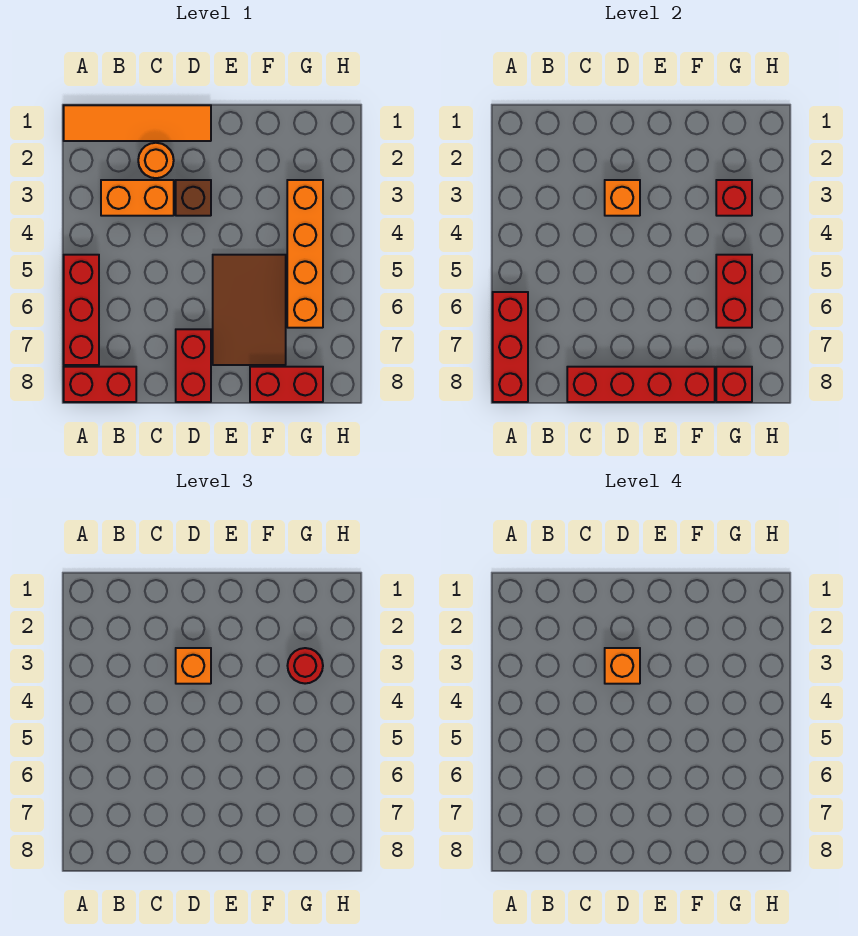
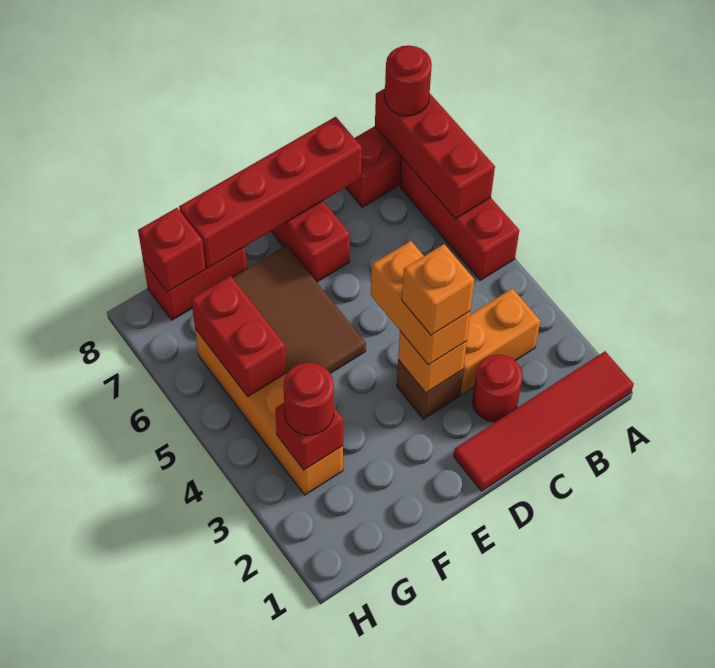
orange 1x4 tile [64,105,211,141] -> red 1x4 tile [454,351,634,491]
none -> red 1x1 round brick [385,45,432,116]
orange 1x1 round brick [138,143,174,178] -> red 1x1 round brick [472,354,523,422]
orange 1x1 brick [176,648,211,684] -> orange 1x2 brick [371,241,470,365]

